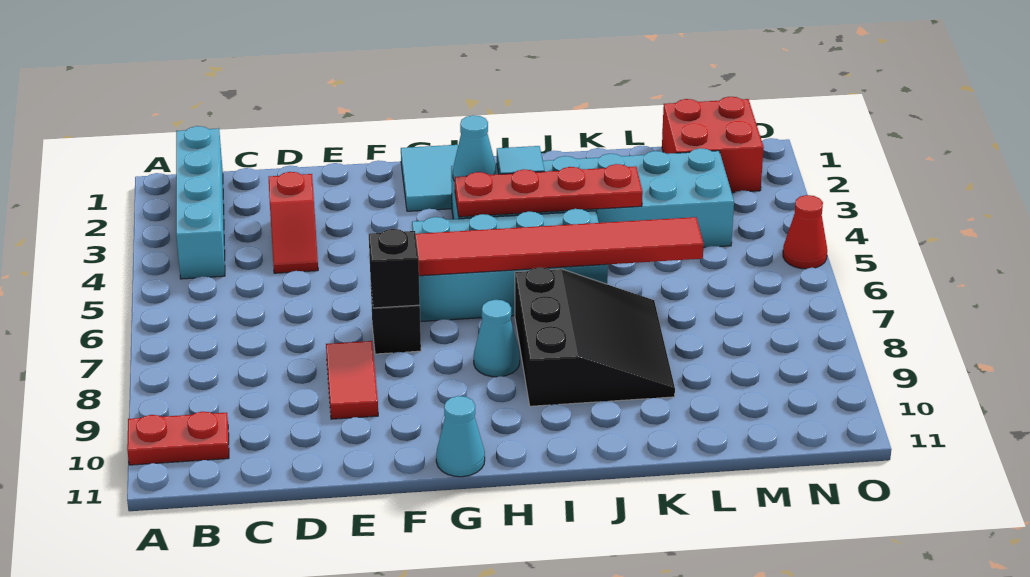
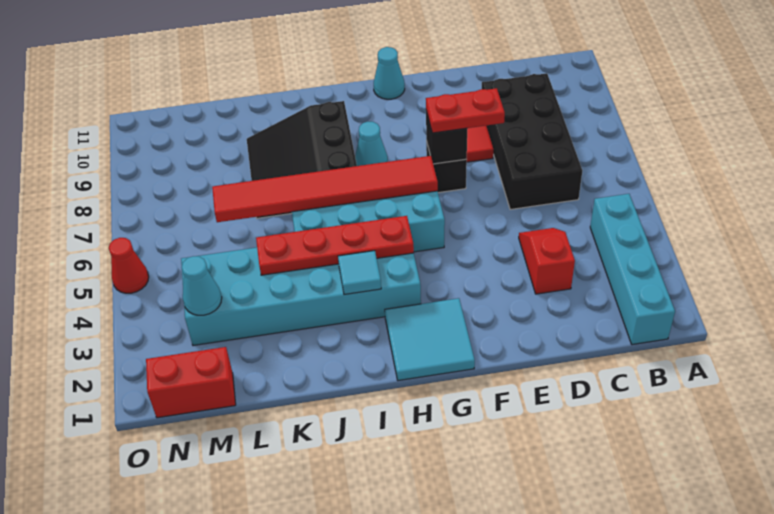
red 1x2 plate [127,411,229,465] -> red 1x2 plate moved to [426,88,505,133]
none -> black 2x4 brick [482,73,582,210]
cyan 1x1 cone [453,115,496,181] -> cyan 1x1 cone moved to [182,256,222,315]
red 2x2 brick [662,97,764,192] -> red 1x2 brick [146,347,236,418]

